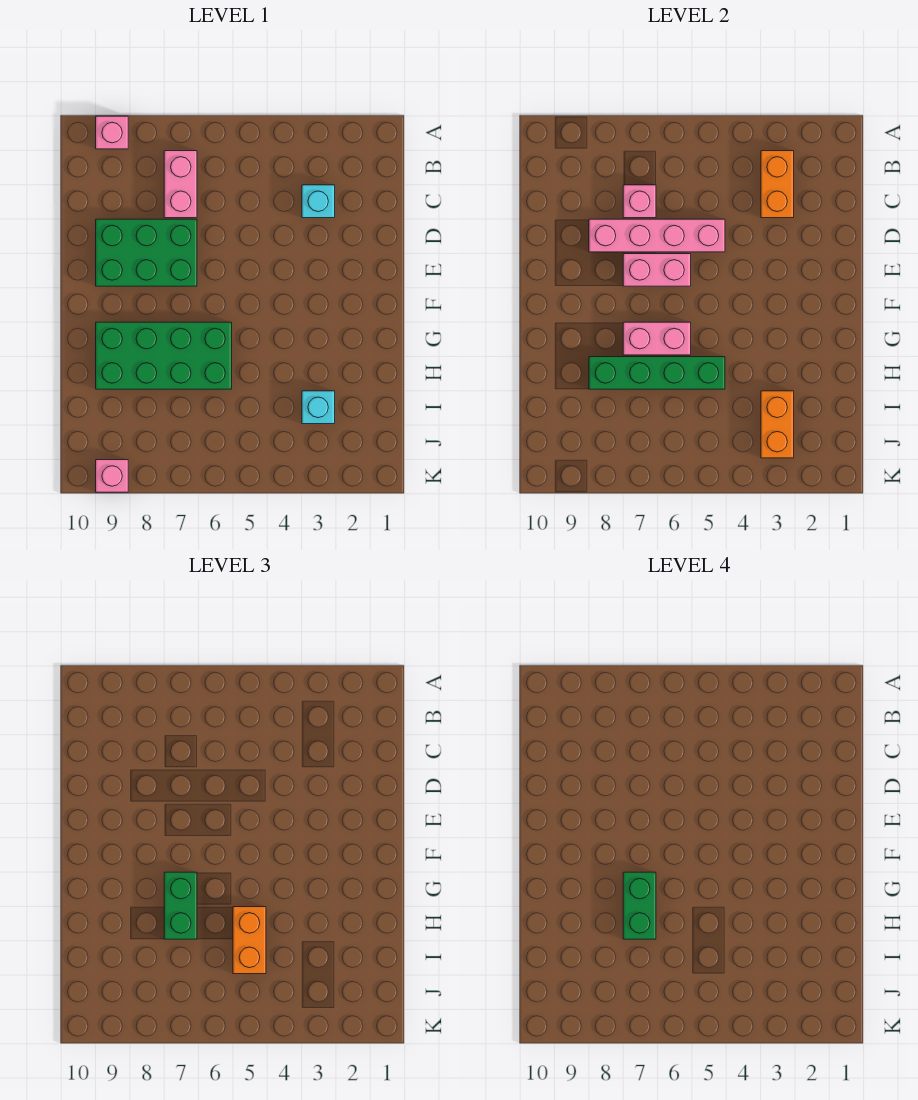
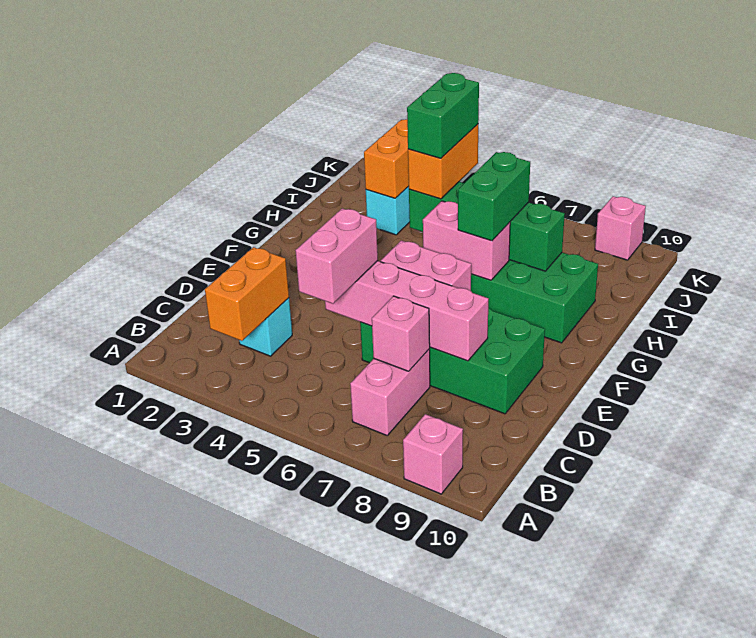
none -> pink 1x2 brick [295,208,378,304]
green 2x3 brick [96,219,197,286] -> green 2x4 brick [360,308,545,414]
green 1x2 brick [623,872,656,939] -> green 1x2 brick moved to [407,73,479,158]

